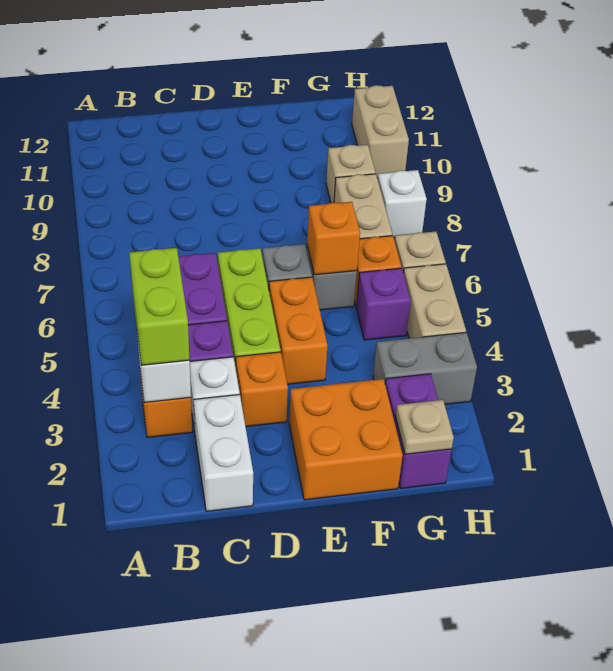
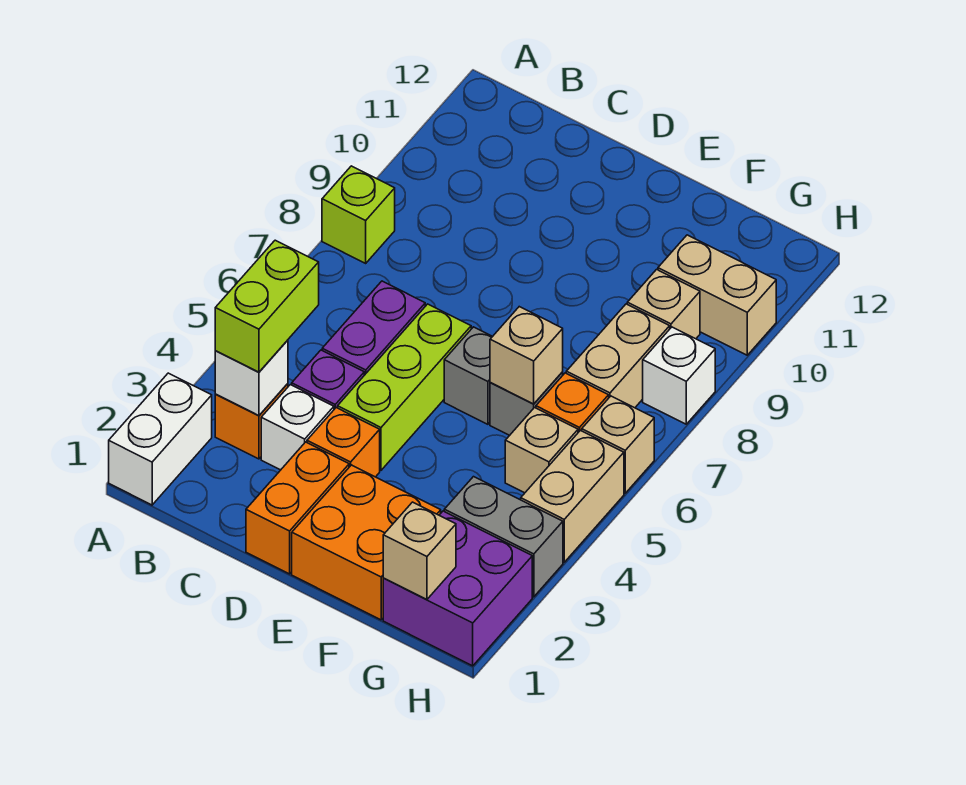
none -> lime 1x1 brick [322,166,395,263]
white 1x2 brick [194,394,253,511] -> white 1x2 brick moved to [109,373,212,505]
orange 1x2 brick [269,277,328,384] -> orange 1x2 brick moved to [246,442,349,574]
orange 1x1 brick [307,202,360,275] -> tan 1x1 brick [490,307,563,404]
purple 1x2 brick [385,374,452,488] -> purple 2x2 brick [383,511,532,666]
tan 1x1 plate [396,400,454,454] -> tan 1x1 brick [383,502,456,599]
purple 1x1 brick [356,268,411,340] -> tan 1x1 brick [505,408,578,493]
tan 1x2 brick [352,85,409,178] -> tan 1x2 brick turned to [658,235,776,355]

